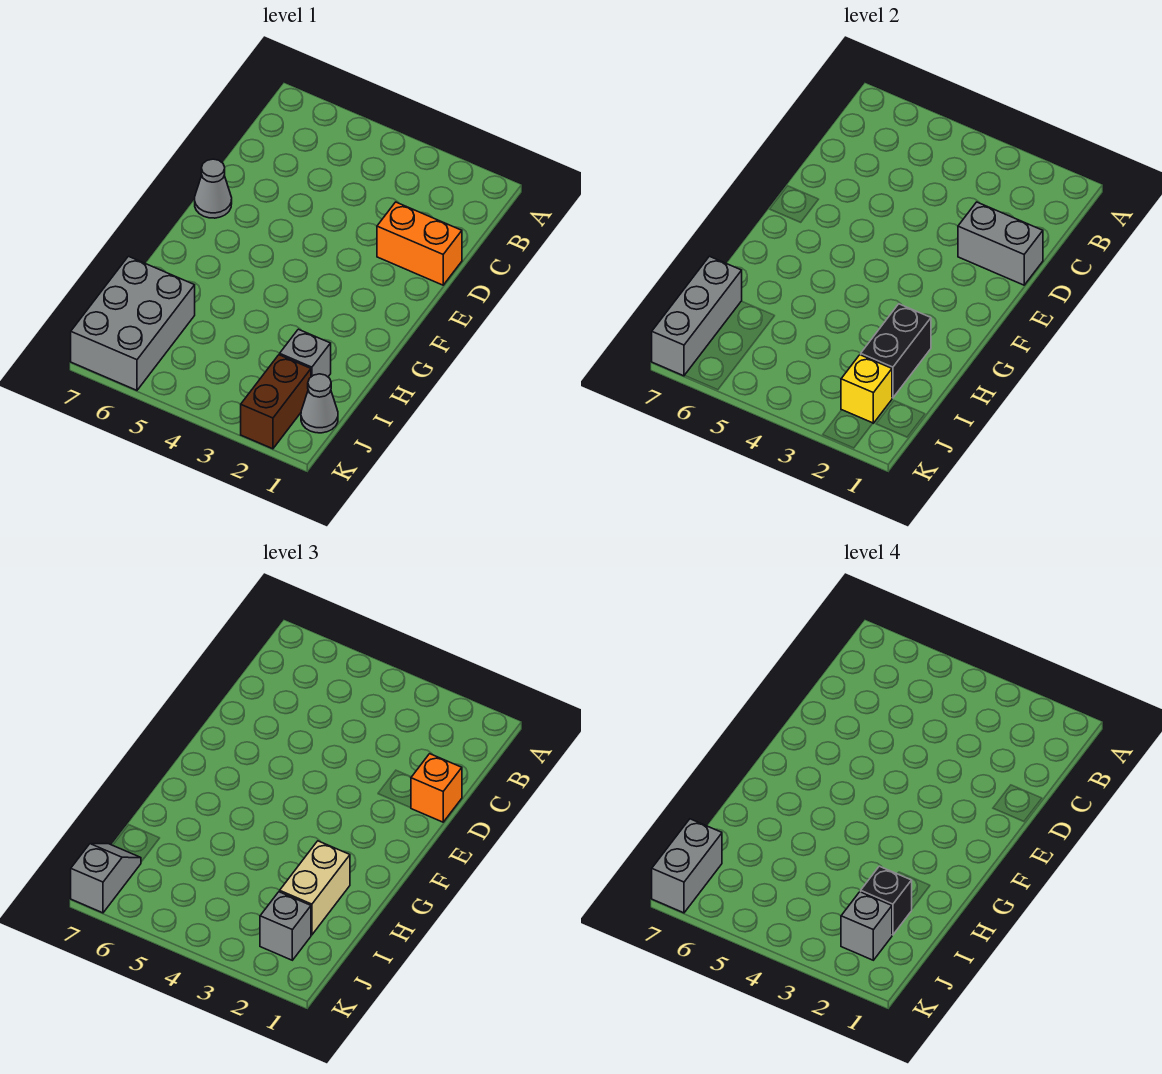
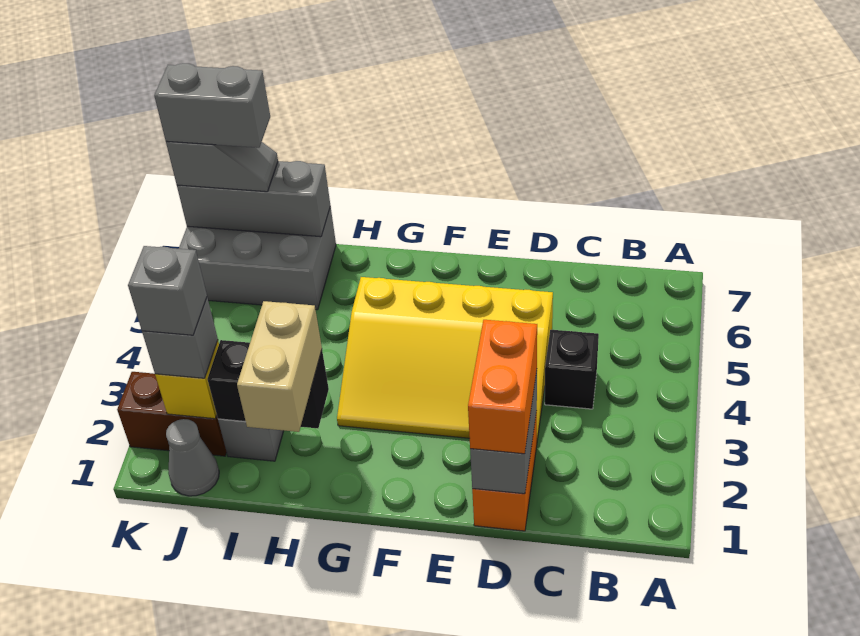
orange 1x1 brick [411,754,462,822] -> orange 1x2 brick [468,320,537,454]
none -> yellow 3x4 slope [337,277,553,440]
grey 1x1 cone [195,159,232,218] -> none
tan 1x2 brick [280,841,350,935] -> tan 1x2 brick turned to [237,301,322,432]
black 1x1 brick [861,866,912,935] -> black 1x1 brick moved to [545,330,599,409]

